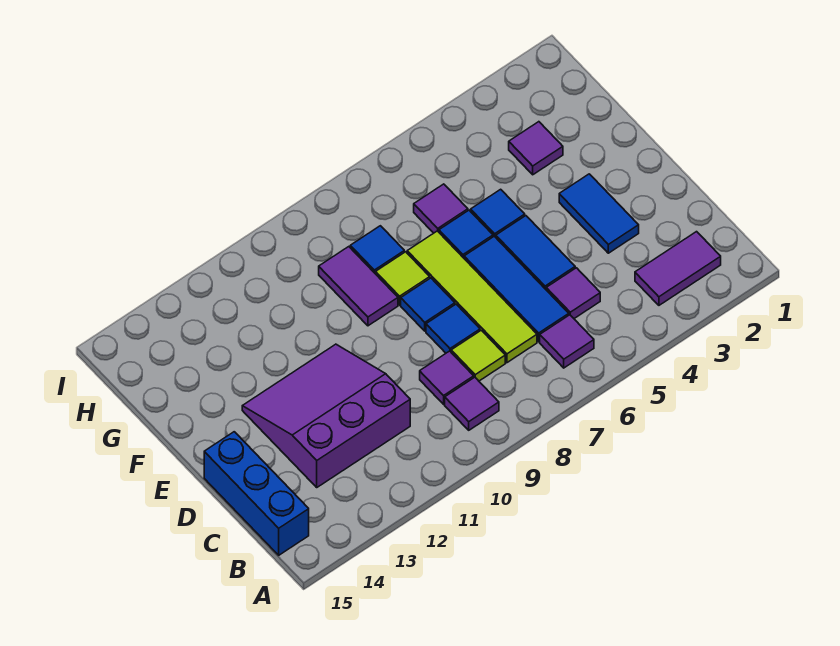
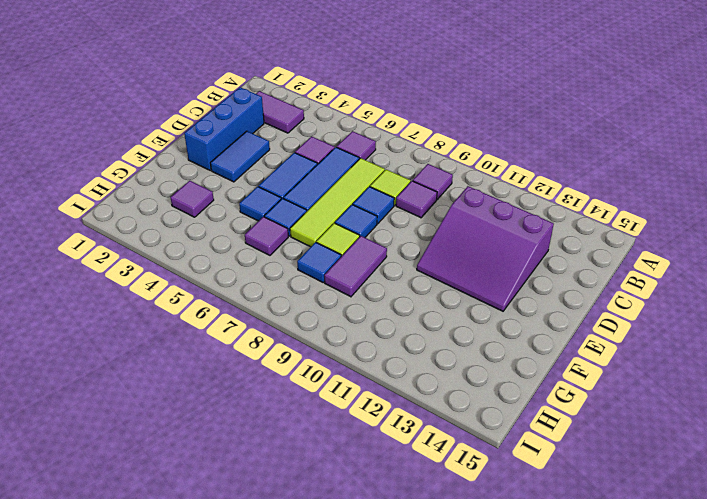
blue 1x3 brick [204,432,309,555] -> blue 1x3 brick moved to [184,87,264,170]

